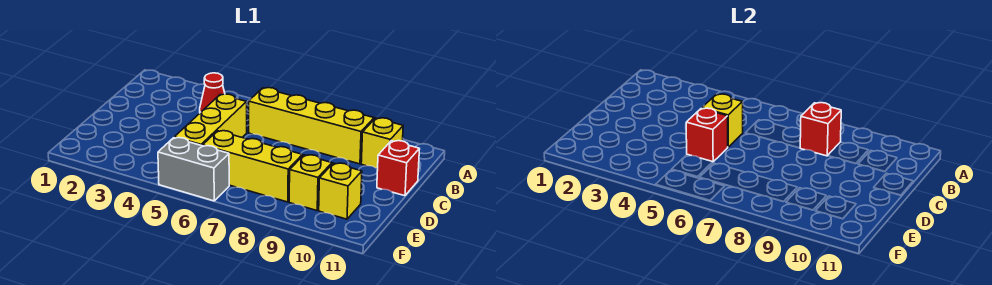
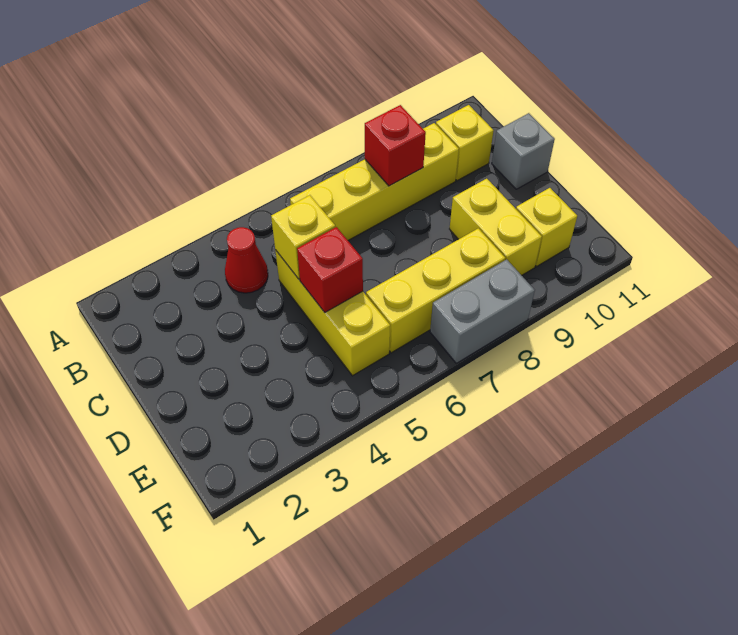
red 1x1 brick [377,141,419,196] -> grey 1x1 brick [492,113,555,189]
yellow 1x1 brick [289,155,332,210] -> yellow 1x2 brick [450,179,542,275]
grey 1x2 brick [158,138,229,201] -> grey 1x2 brick moved to [430,259,535,363]

